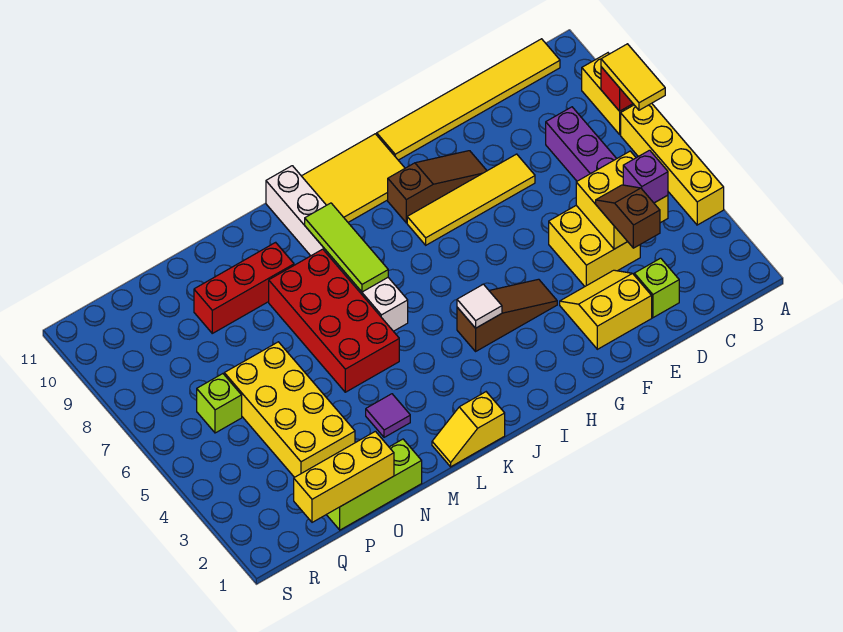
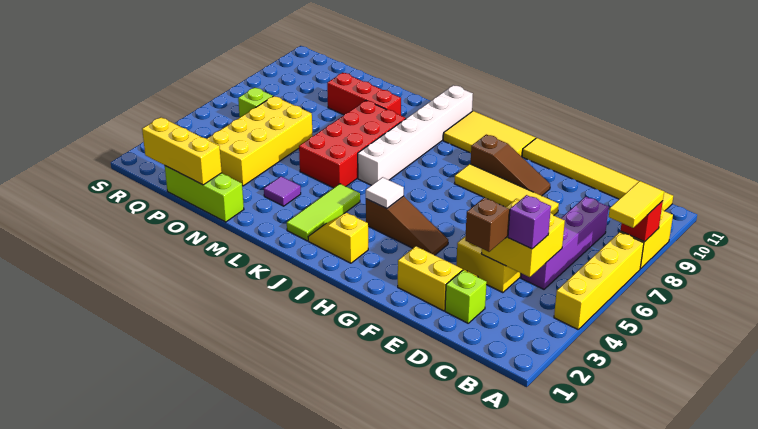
yellow 1x2 slope [432,392,505,467] -> yellow 1x2 slope moved to [308,213,368,263]
lime 1x3 tile [305,203,388,292] -> lime 1x3 tile moved to [287,184,360,241]

